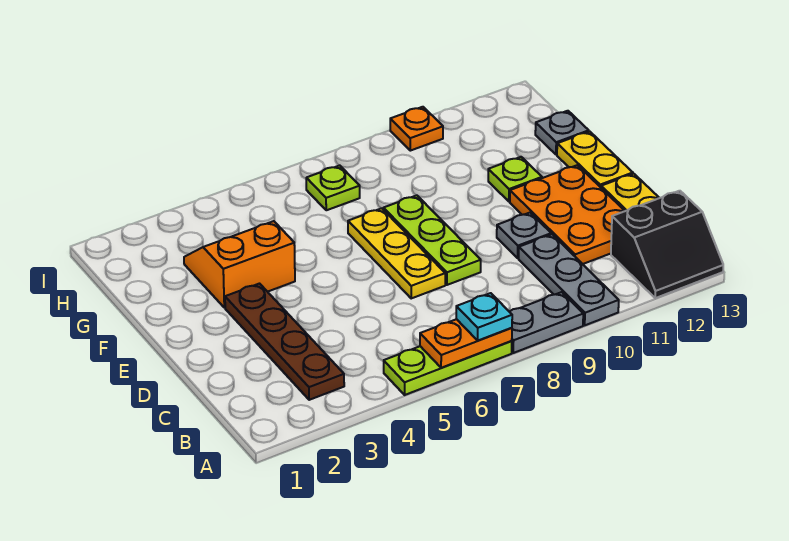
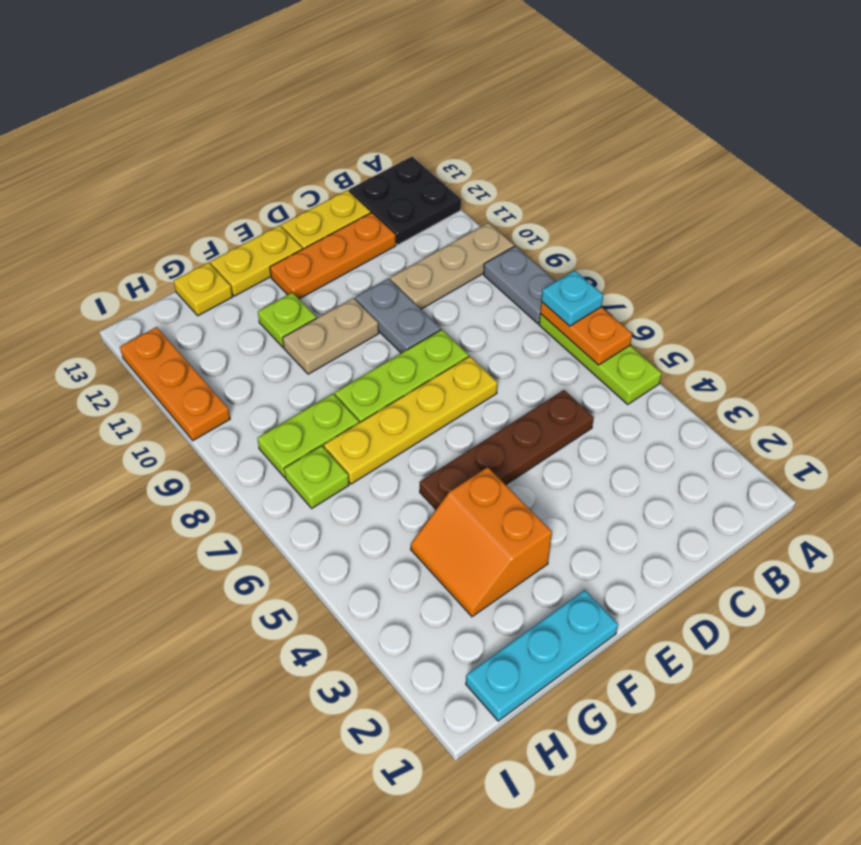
grey 1x3 plate [519,234,619,325] -> tan 1x3 plate [390,223,514,309]
black 2x2 slope [611,191,723,298] -> black 2x2 plate [349,157,461,245]
brown 1x4 plate [225,284,344,400] -> brown 1x4 plate moved to [420,390,594,509]
orange 2x3 plate [510,165,624,264] -> orange 1x3 plate [270,213,396,299]
yellow 1x3 plate [348,208,445,298] -> yellow 1x4 plate [324,356,497,484]
grey 1x1 plate [497,213,551,258] -> grey 1x2 plate [355,279,441,353]
none -> tan 1x2 plate [283,298,379,374]
none -> cyan 1x3 plate [466,590,618,721]
none -> lime 1x2 plate [257,394,359,477]
grey 1x1 plate [535,111,589,155] -> yellow 1x1 plate [174,263,233,316]
orange 1x1 plate [390,107,443,151] -> orange 1x3 plate [120,327,230,440]

